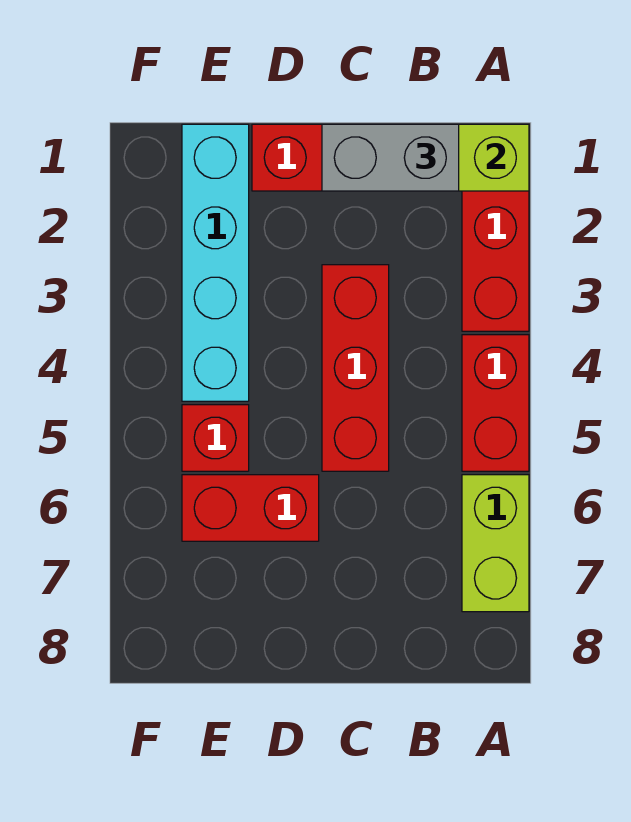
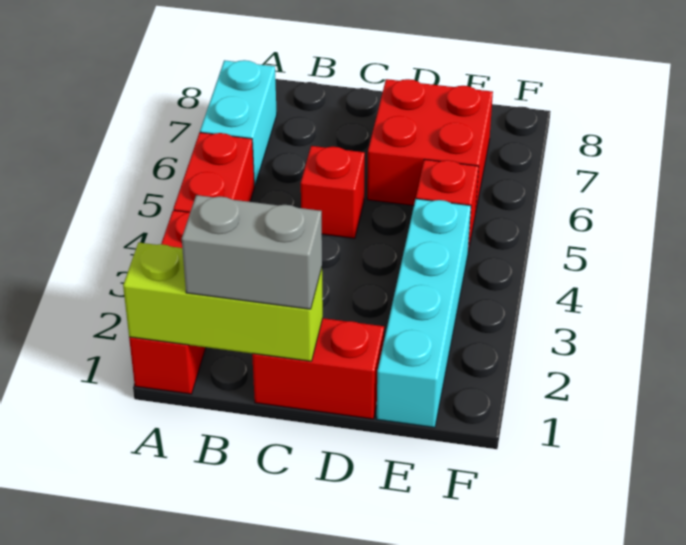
lime 1x2 brick [462,475,529,612] -> cyan 1x2 brick [200,60,277,186]
red 1x3 brick [322,265,389,471] -> red 1x1 brick [301,146,365,238]
red 1x2 brick [182,475,319,541] -> red 2x2 brick [367,79,493,209]

